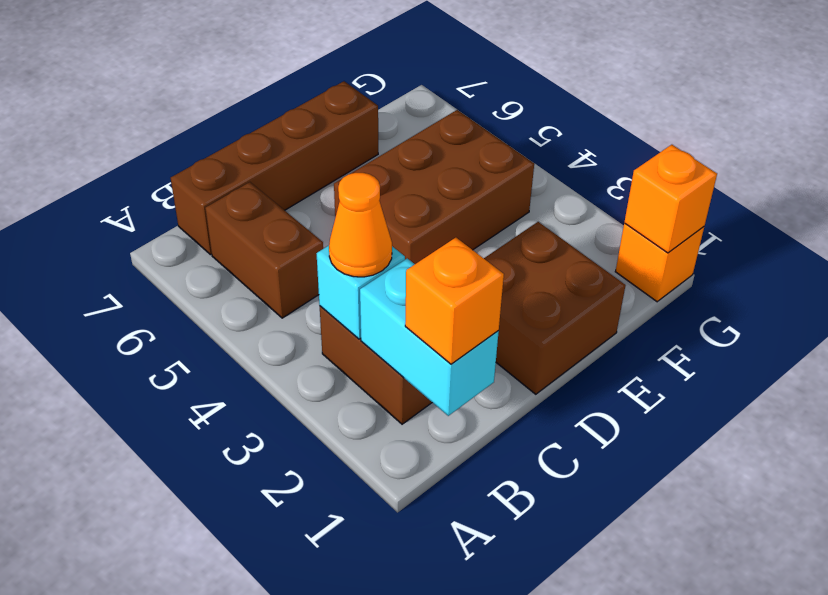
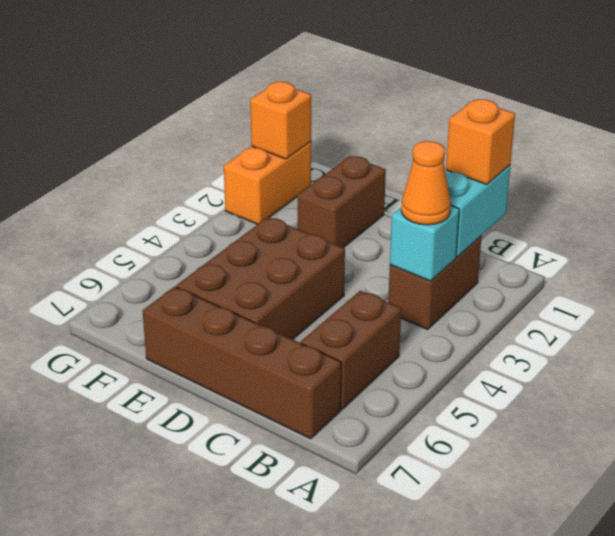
brown 2x2 brick [484,222,626,394] -> brown 1x2 brick [297,156,386,248]
brown 2x3 brick [334,110,534,264] -> brown 2x3 brick turned to [176,217,345,340]
orange 1x1 brick [615,223,704,302] -> orange 1x2 brick [224,142,311,224]

